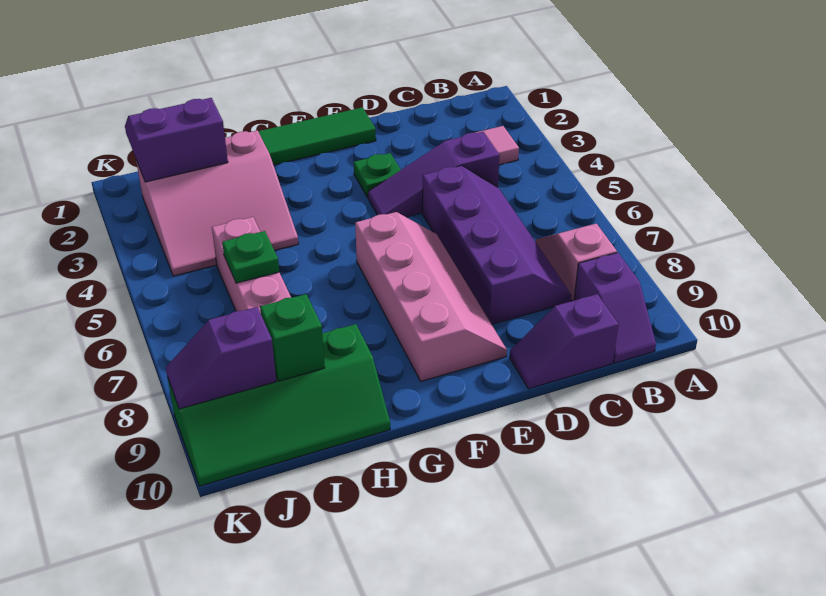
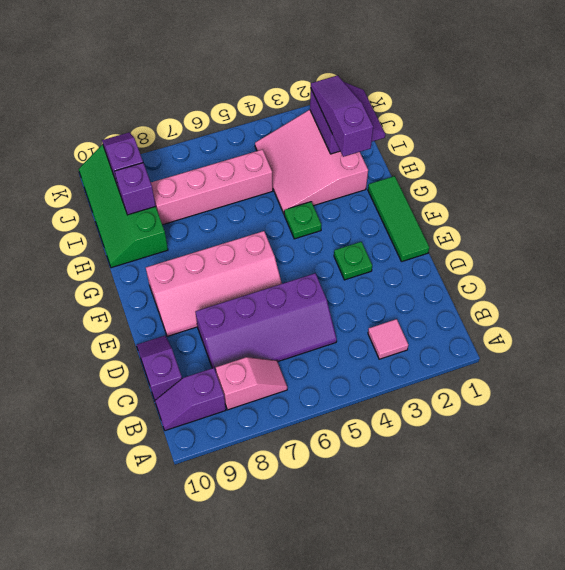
purple 1x3 slope [368,132,500,217] -> purple 1x3 slope moved to [311,75,373,157]
green 1x1 plate [222,231,279,283] -> green 1x1 plate moved to [284,202,321,239]
green 1x1 brick [260,294,325,381] -> purple 1x1 brick [115,163,156,215]

